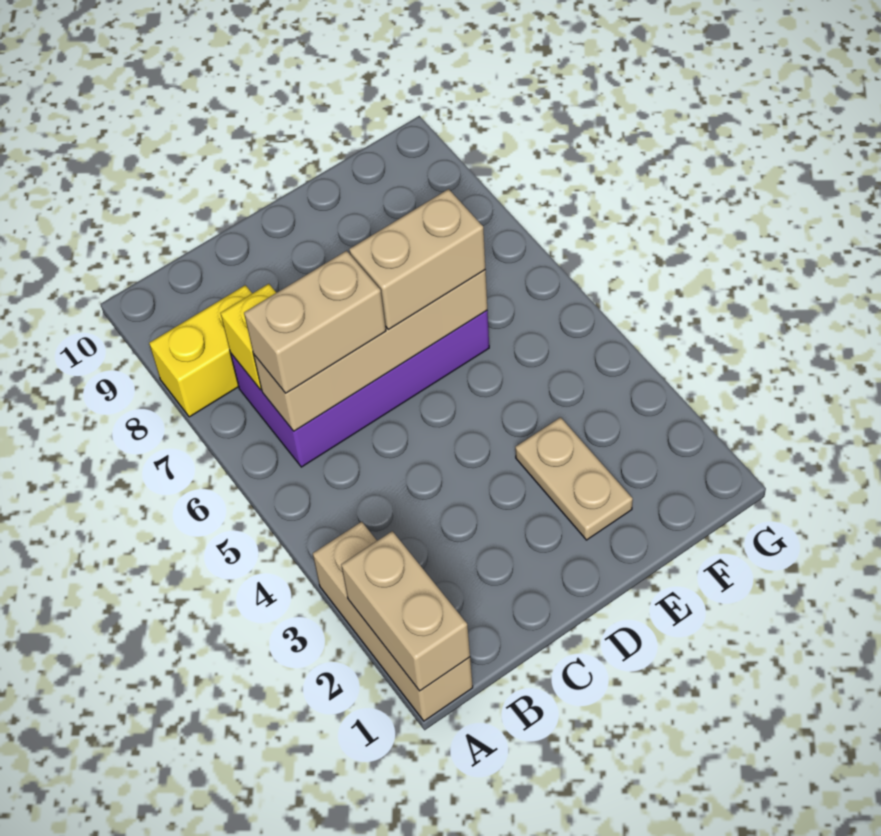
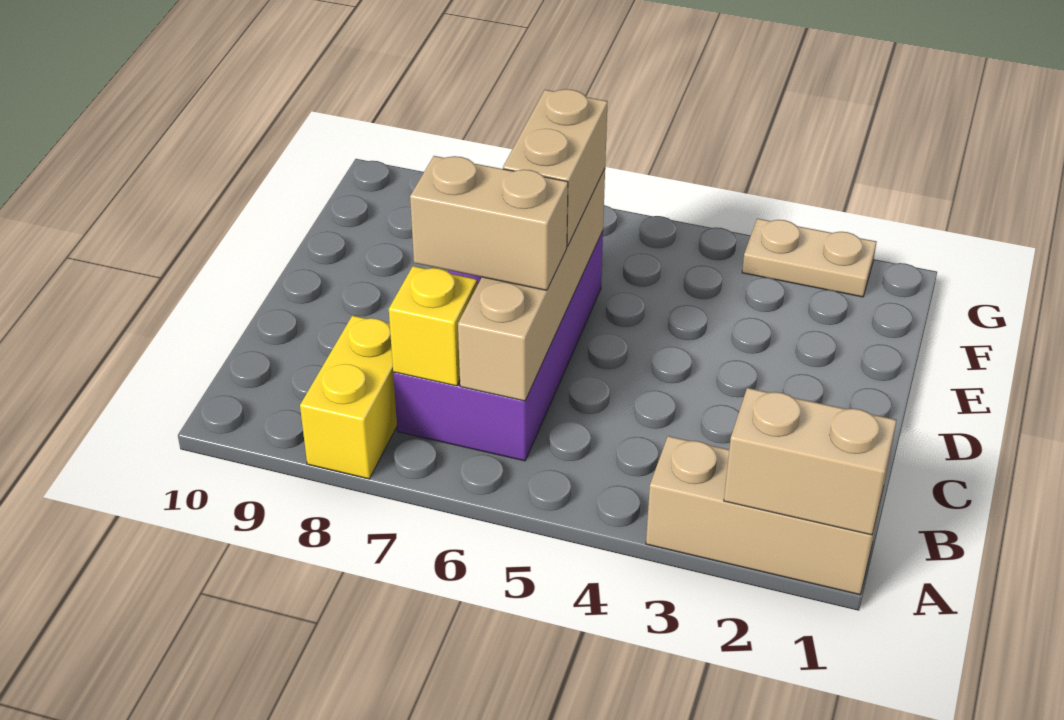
tan 1x2 brick [244,251,386,393] -> tan 1x2 brick turned to [410,156,568,290]
tan 1x2 plate [515,417,633,540] -> tan 1x2 plate moved to [742,219,877,297]

